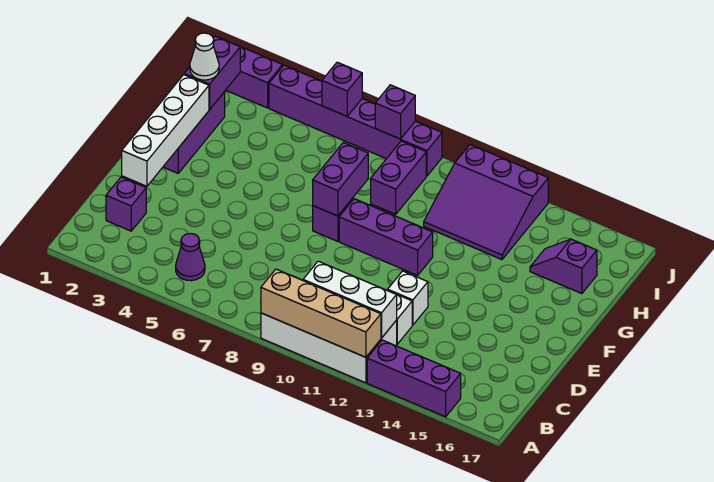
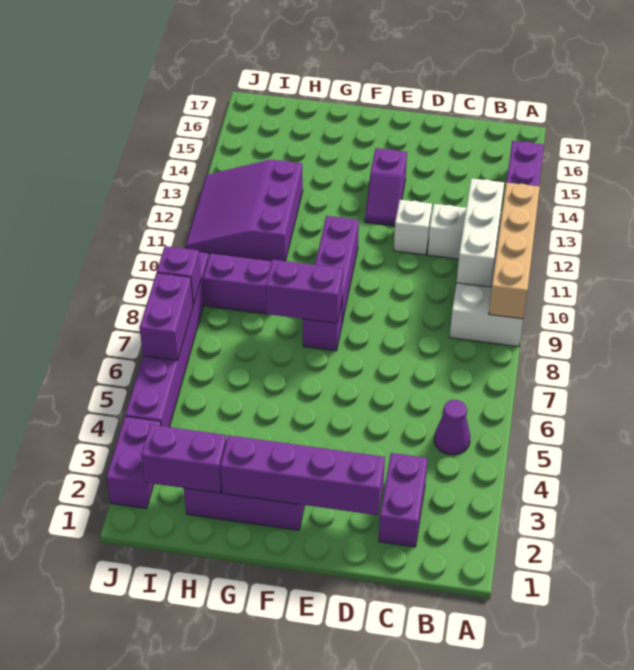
purple 1x1 brick [106,177,146,231] -> purple 1x2 brick [379,453,428,547]
white 1x4 brick [122,75,209,186] -> purple 1x4 brick [220,435,385,515]
white 1x1 cone [190,33,219,80] -> none
purple 3x3 slope [424,145,548,260] -> purple 3x3 slope turned to [186,160,303,261]
purple 1x2 slope [530,239,597,294] -> purple 1x2 slope moved to [365,148,407,226]
purple 1x1 brick [322,62,362,116] -> purple 1x2 brick [140,273,193,360]

